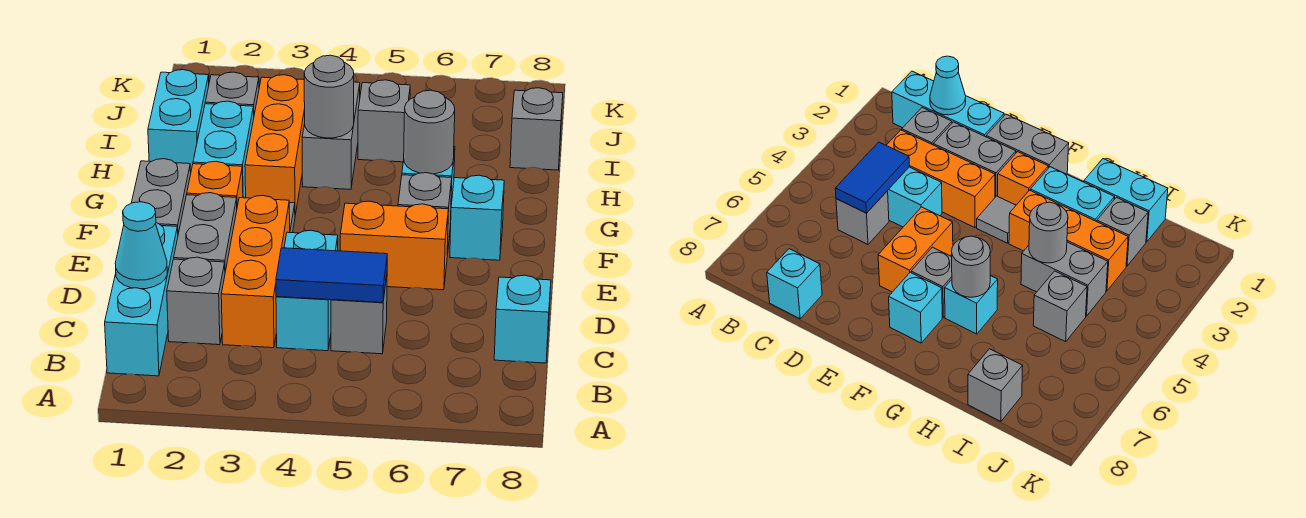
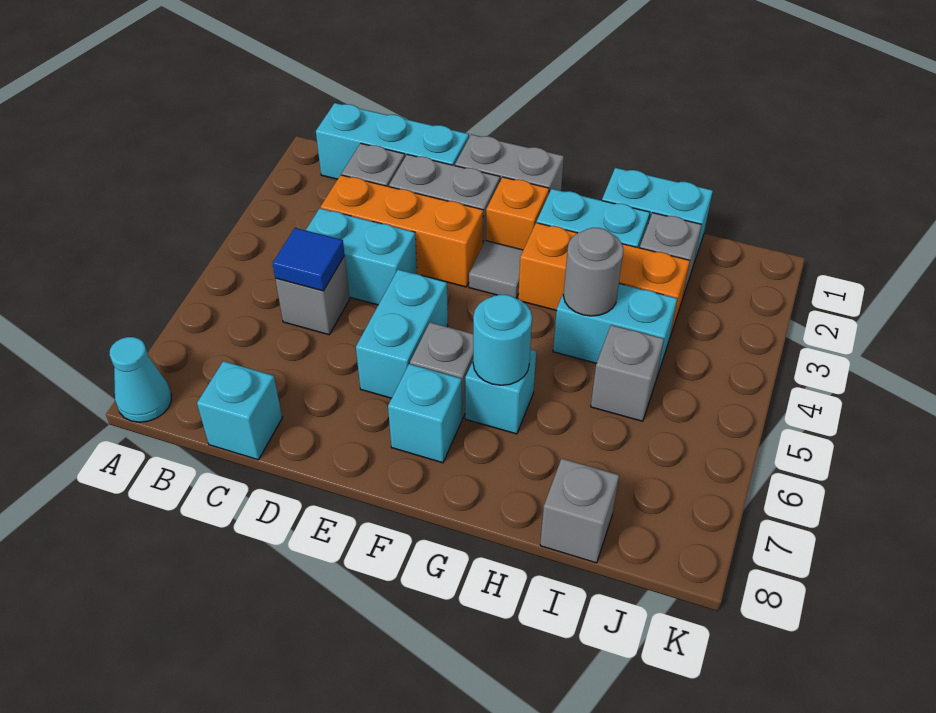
cyan 1x1 cone [115,202,167,289] -> cyan 1x1 cone moved to [110,337,171,422]
blue 1x2 tile [276,248,387,302] -> blue 1x1 tile [272,228,345,291]
orange 1x2 brick [340,201,448,290] -> cyan 1x2 brick [356,270,448,398]
grey 1x1 round brick [404,90,455,174] -> cyan 1x1 round brick [473,295,532,385]
grey 1x2 brick [302,82,360,189] -> cyan 1x2 brick [553,284,677,377]

